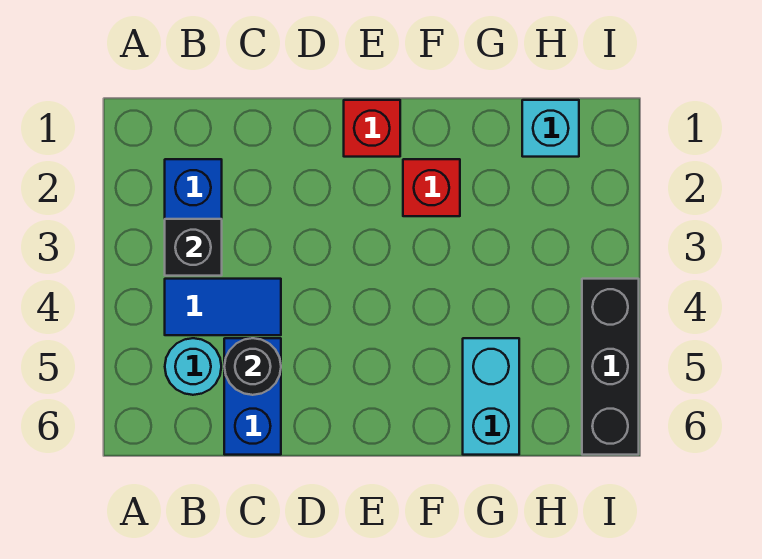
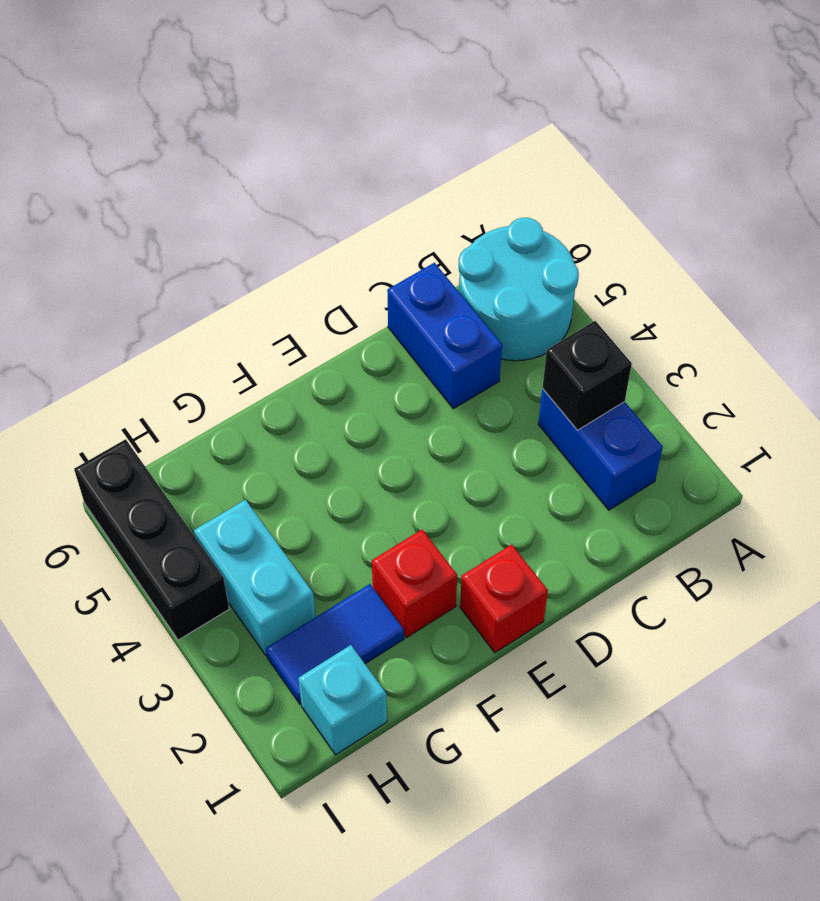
blue 1x2 tile [165,279,281,335] -> blue 1x2 tile moved to [266,584,404,704]
cyan 1x1 round brick [165,338,221,395] -> cyan 2x2 round brick [459,218,579,361]
black 1x1 round brick [224,338,281,395] -> none
cyan 1x2 brick [463,338,519,455] -> cyan 1x2 brick moved to [194,500,316,655]

